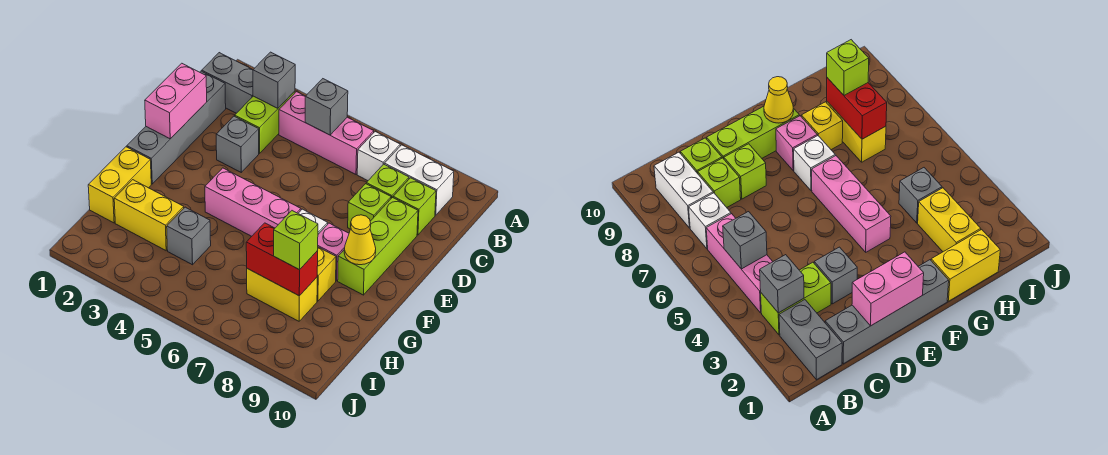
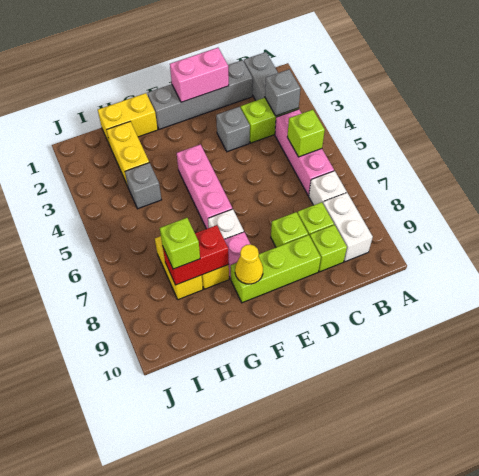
grey 1x1 brick [305,79,348,135] -> lime 1x1 brick [287,110,325,157]
red 1x2 brick [246,223,318,296] -> red 1x2 brick turned to [163,225,229,285]

